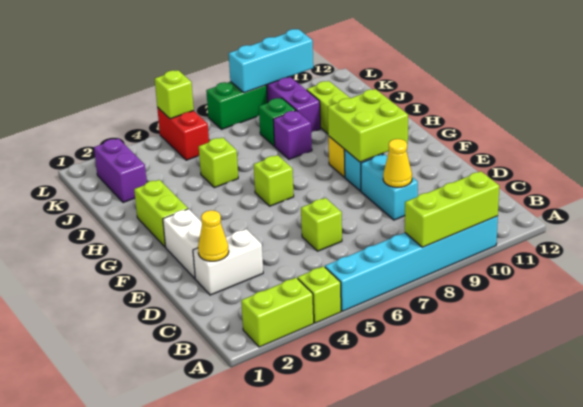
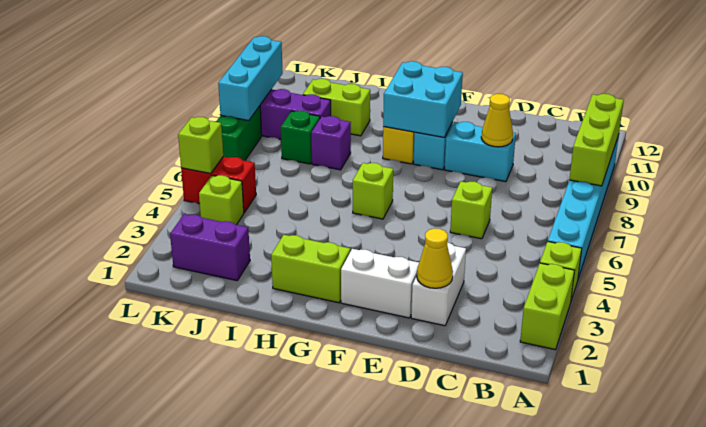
lime 2x2 brick [328,89,408,162] -> cyan 2x2 brick [383,61,463,137]
lime 1x1 brick [199,138,238,188] -> lime 1x1 brick moved to [199,175,244,225]

